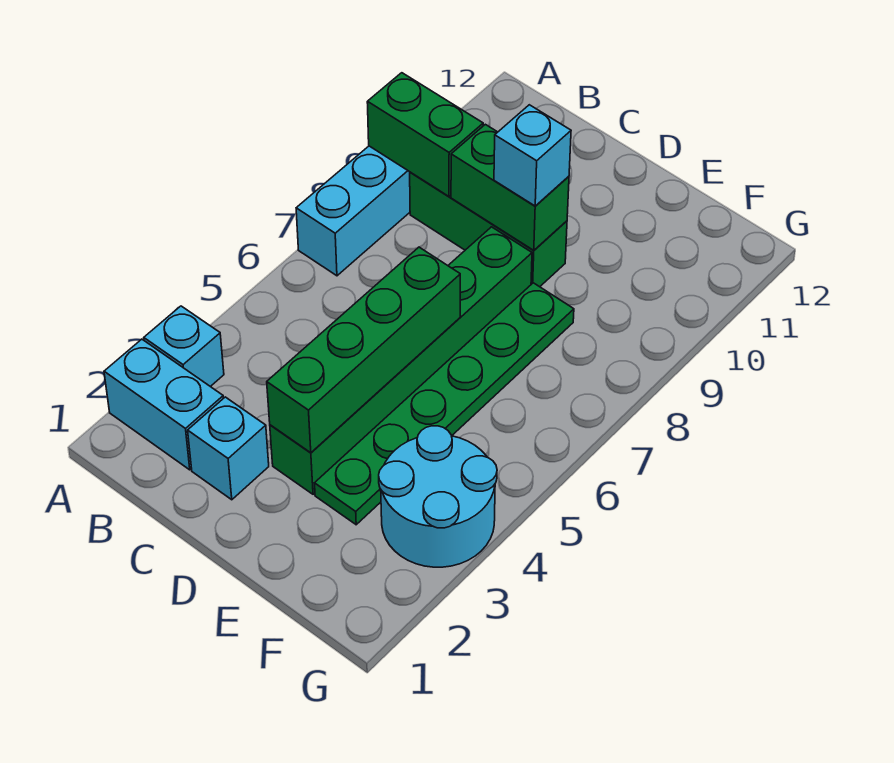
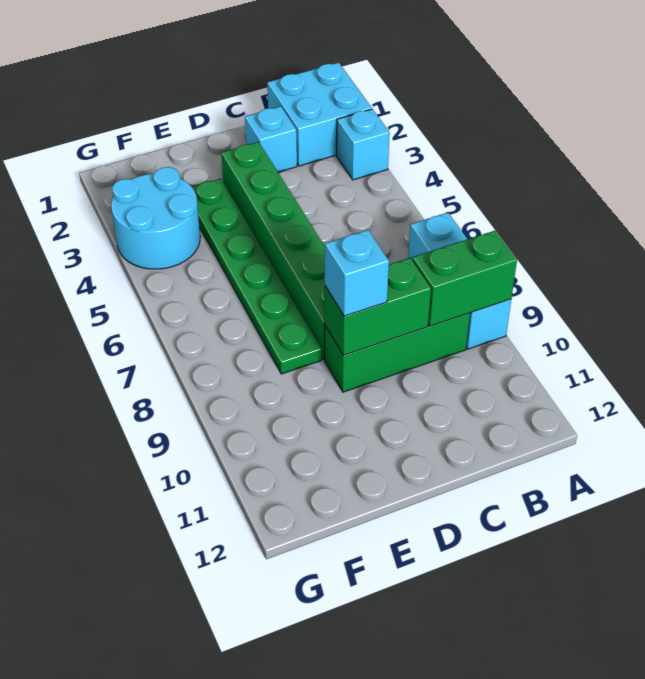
cyan 1x2 brick [104,339,223,470] -> cyan 2x2 brick [267,63,372,166]
green 1x4 brick [267,247,460,453] -> none

